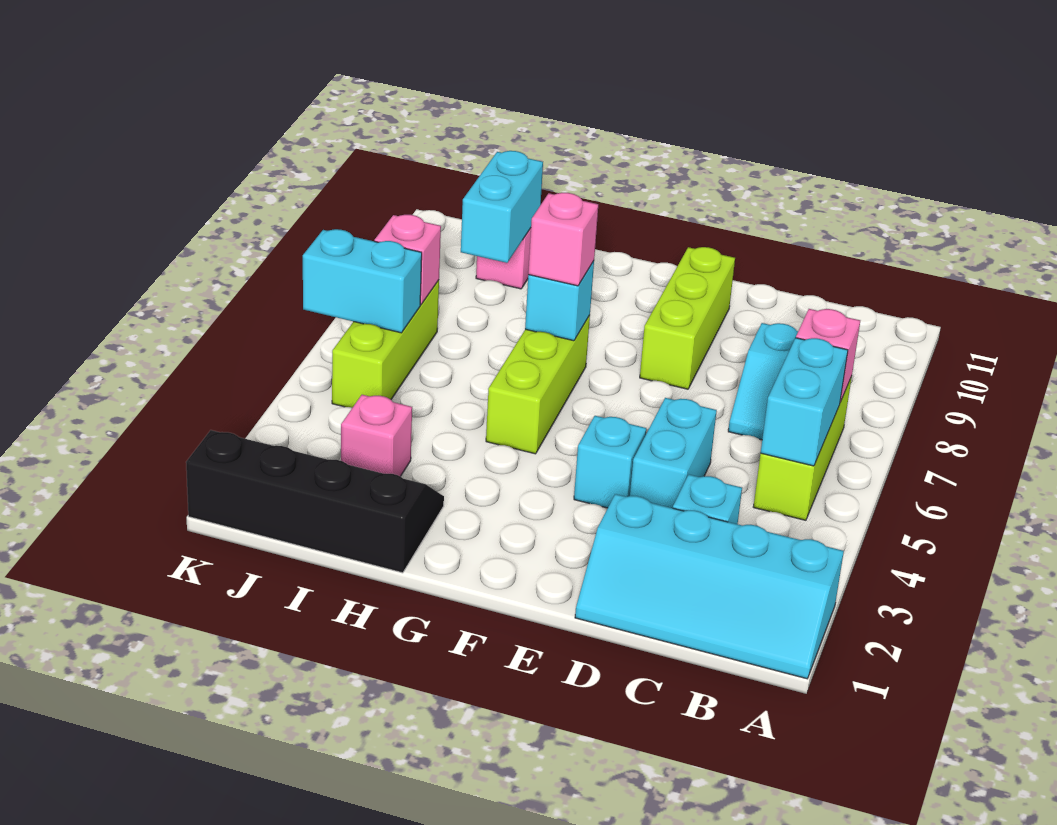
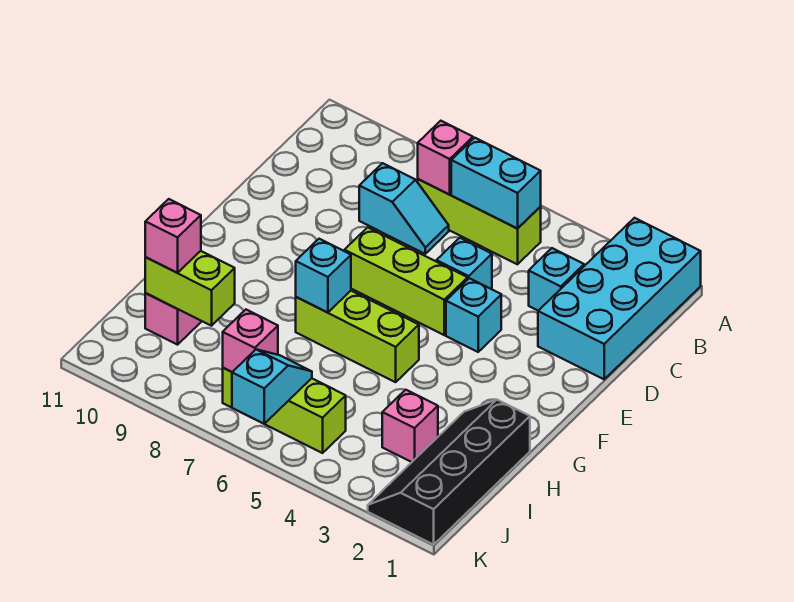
cyan 2x4 slope [575,494,844,679] -> cyan 2x4 brick [538,218,701,379]
cyan 1x2 brick [630,398,717,508] -> cyan 1x1 brick [437,238,492,289]
lime 1x3 brick [640,247,735,389] -> lime 1x3 brick moved to [344,227,468,335]
pink 1x1 brick [528,193,598,286] -> pink 1x1 brick moved to [145,199,201,273]
cyan 1x2 brick [461,151,543,263] -> lime 1x2 brick [145,251,235,326]
cyan 1x2 brick [303,229,422,333] -> cyan 1x2 slope [232,350,312,424]

